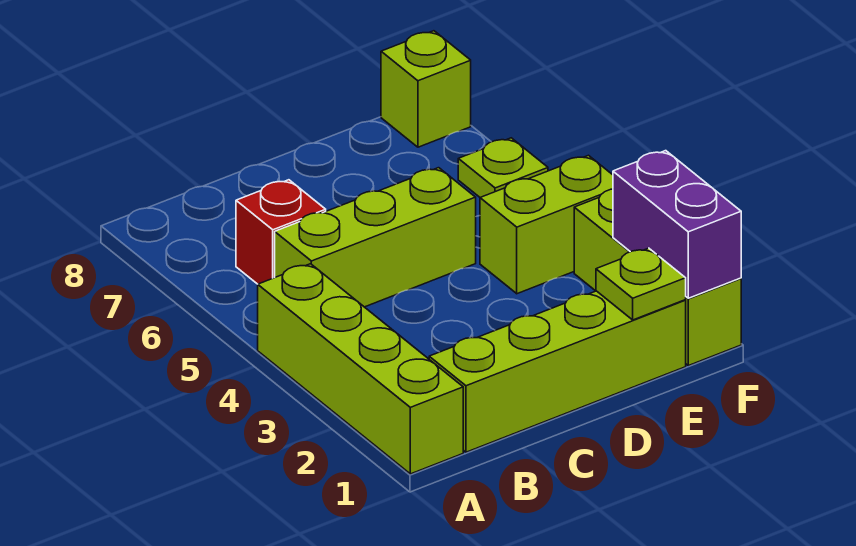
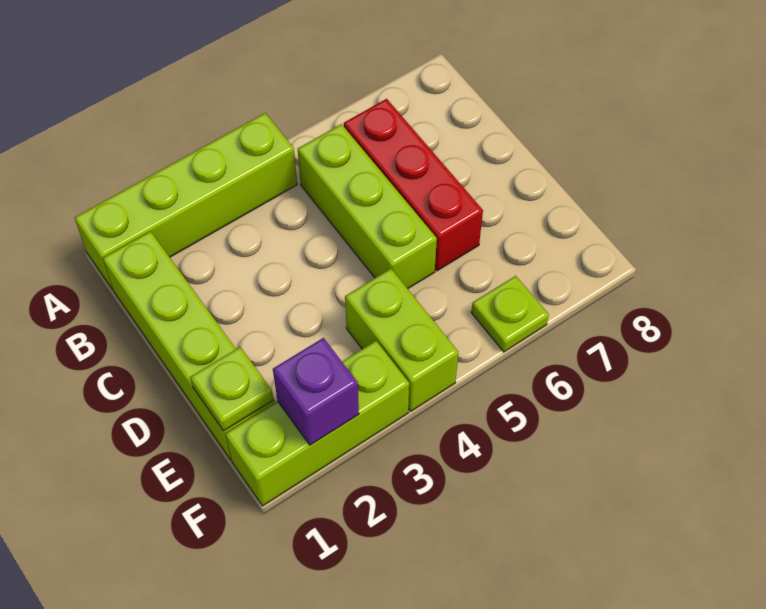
red 1x1 brick [236,180,326,284] -> red 1x3 brick [344,99,483,271]
purple 1x2 brick [613,151,741,298] -> purple 1x1 brick [273,338,359,445]
lime 1x1 brick [381,31,471,147] -> none

